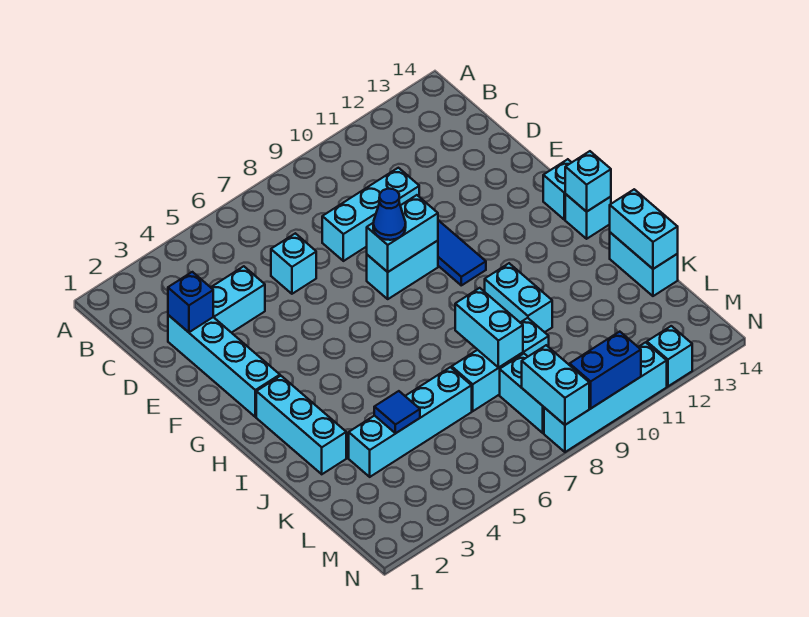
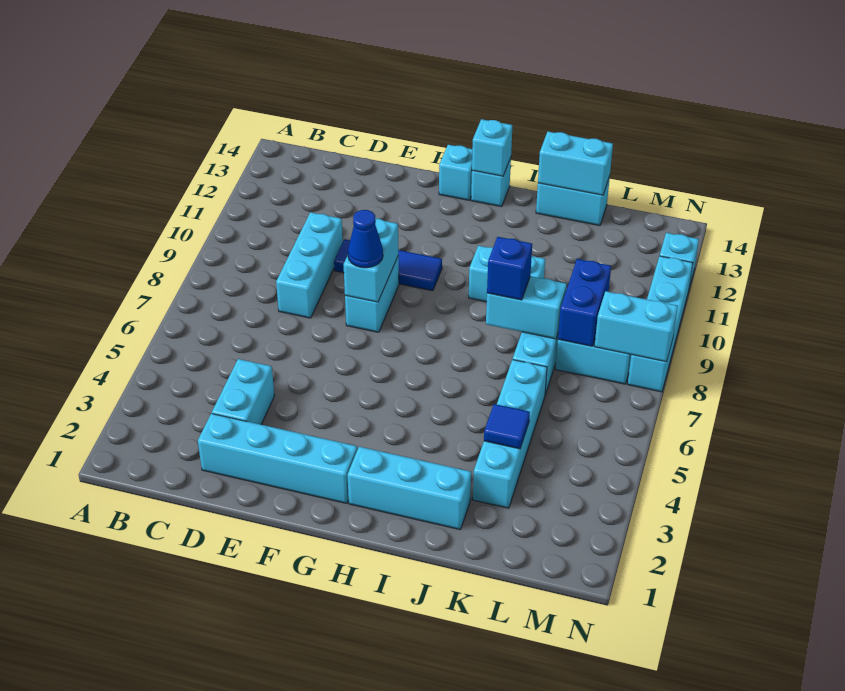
blue 1x1 brick [168,272,213,332] -> blue 1x1 brick moved to [487,237,532,300]
cyan 1x1 brick [271,233,316,294] -> none
blue 1x2 brick [570,332,641,408] -> blue 1x2 brick moved to [558,259,611,346]

